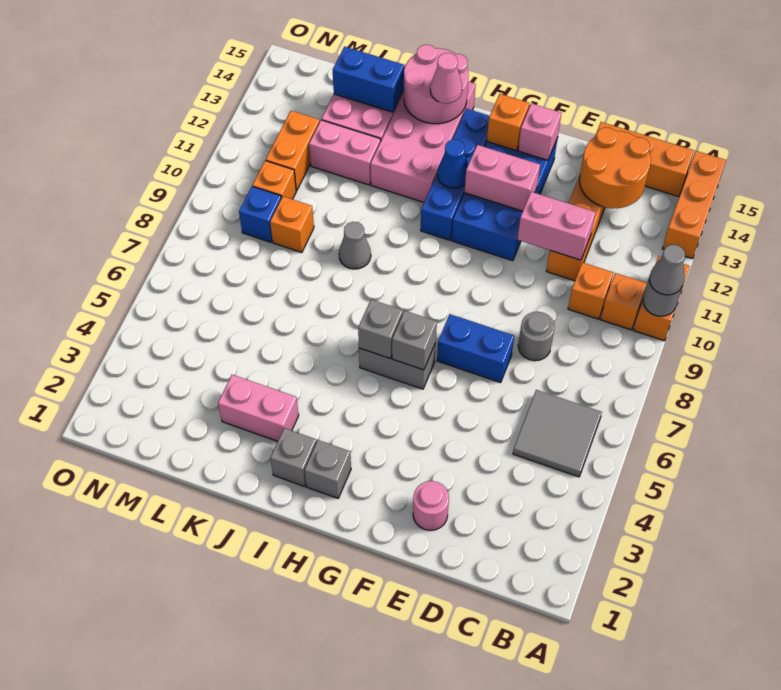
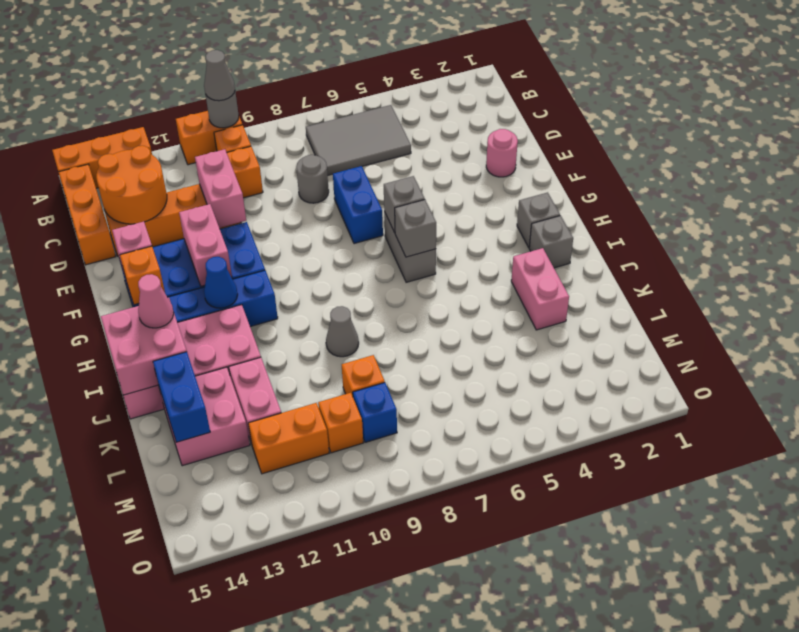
grey 2x2 tile [513,390,602,477] -> grey 2x3 tile [306,105,411,175]
pink 2x2 round brick [403,45,469,124] -> pink 2x2 brick [101,298,187,395]

